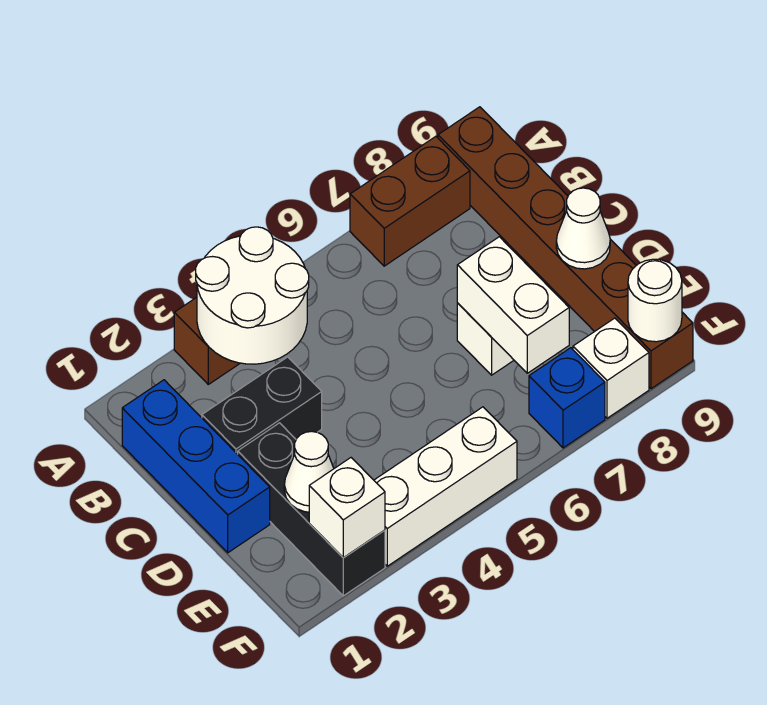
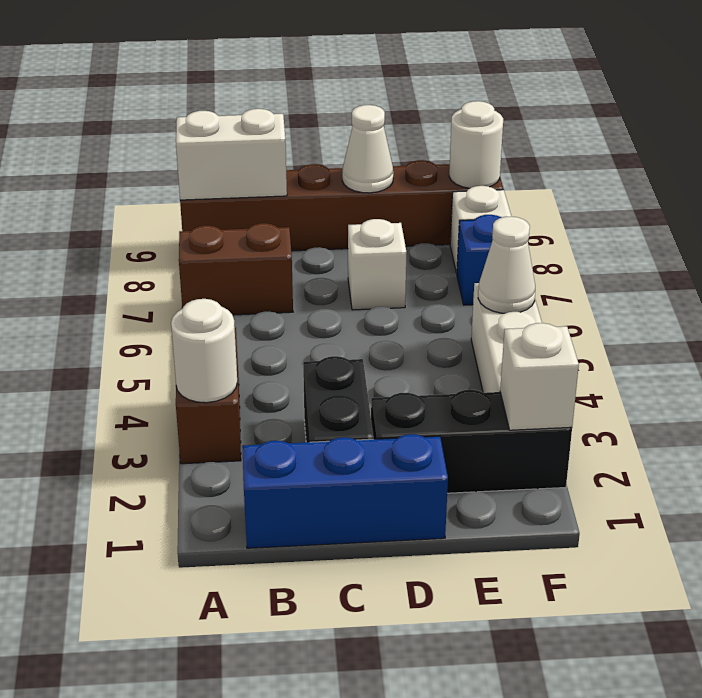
white 2x2 round brick [196,227,309,364] -> white 1x1 round brick [171,299,237,403]
brown 1x2 brick [350,136,470,266] -> brown 1x2 brick turned to [179,223,293,315]
white 1x2 brick [457,237,569,373] -> white 1x2 brick moved to [176,109,287,200]
white 1x1 cone [284,431,334,512] -> white 1x1 cone moved to [478,216,535,313]

